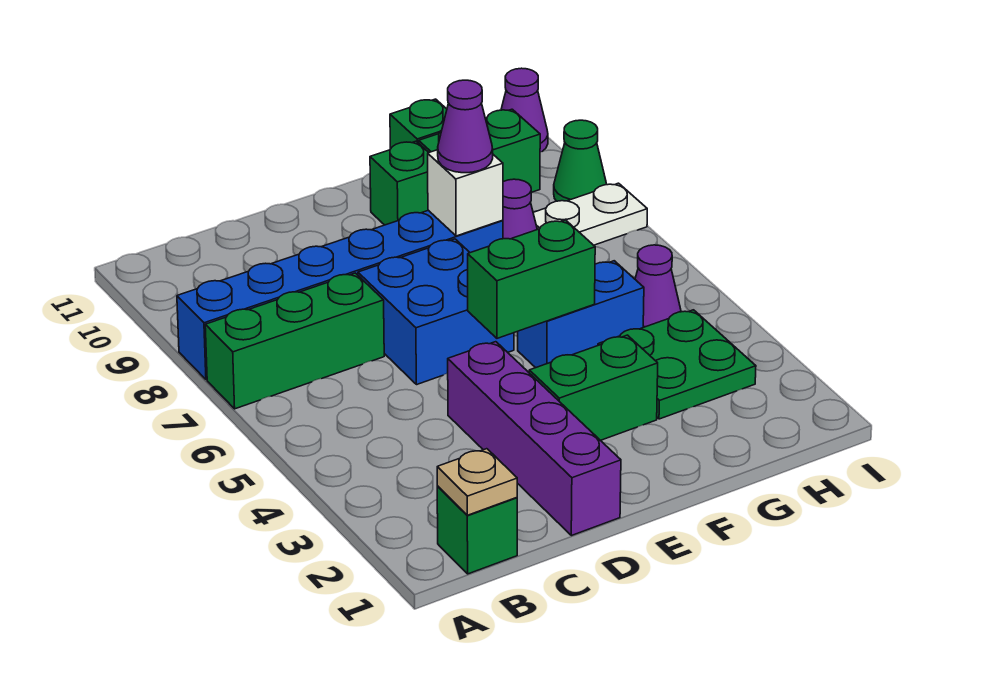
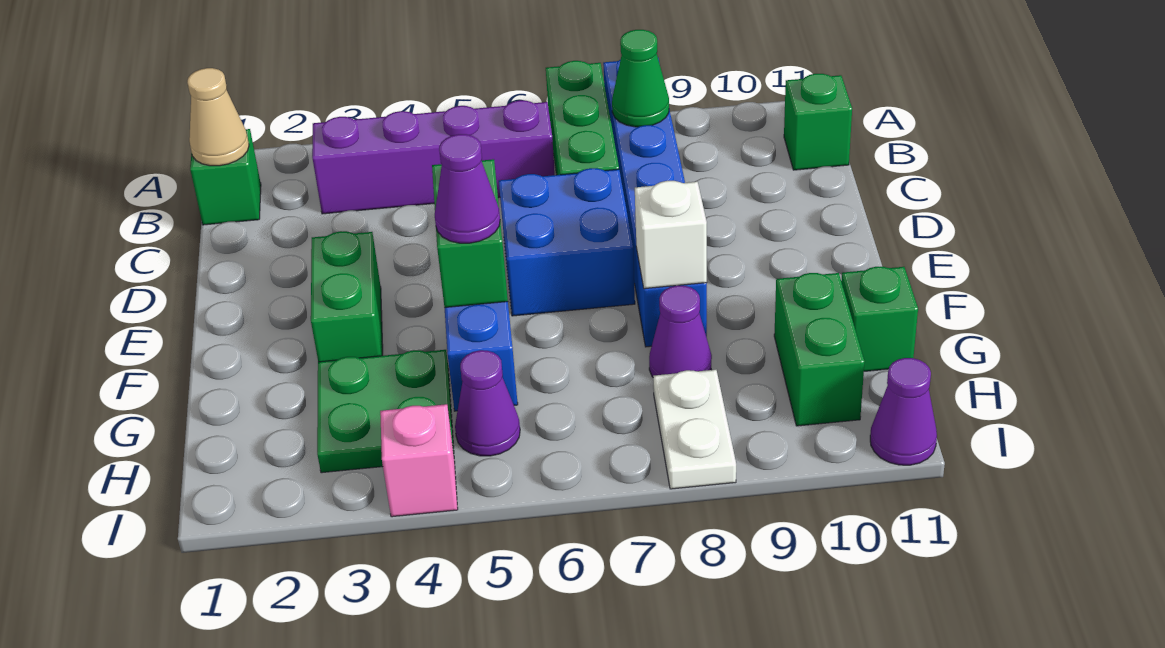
tan 1x1 plate [437,449,517,515] -> tan 1x1 cone [187,68,249,166]
purple 1x4 brick [448,342,621,536] -> purple 1x4 brick moved to [312,100,555,214]
purple 1x1 cone [438,80,493,173] -> purple 1x1 cone moved to [435,134,500,243]
green 1x1 brick [370,141,429,225] -> green 1x1 brick moved to [784,74,852,170]
none -> pink 1x1 brick [380,404,458,517]
green 1x1 cone [554,120,607,201] -> green 1x1 cone moved to [612,30,669,127]

